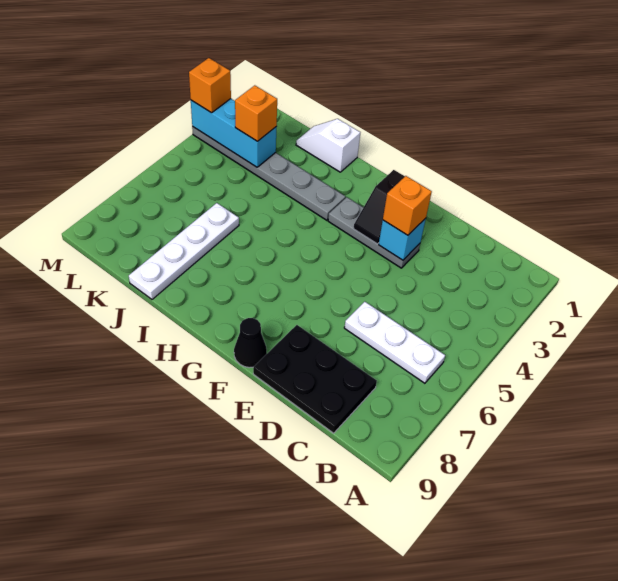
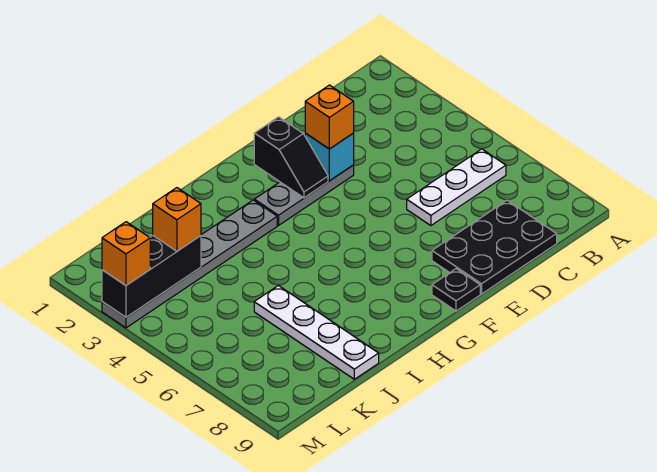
black 1x1 cone [234,318,267,368] -> black 1x1 plate [432,269,480,311]
white 1x2 slope [296,119,360,172] -> none
cyan 1x3 brick [191,99,276,167] -> black 1x3 brick [102,236,201,317]

